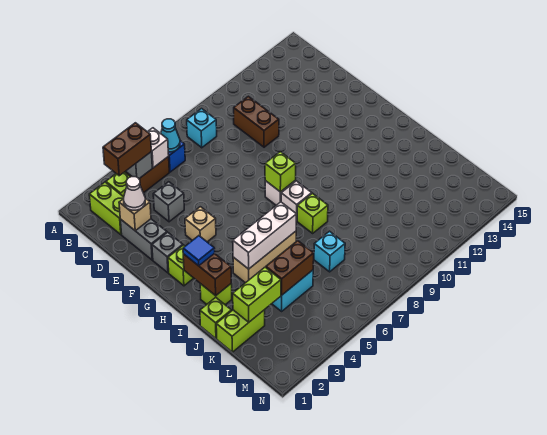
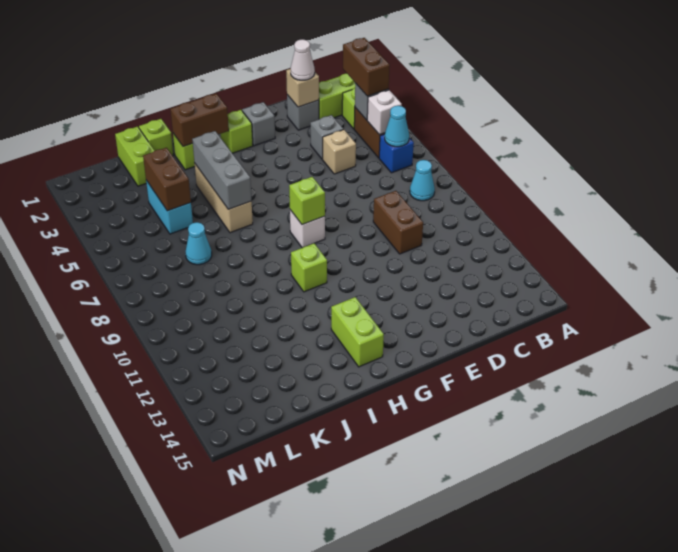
cyan 1x1 brick [187,109,217,148] -> cyan 1x1 cone [410,160,435,201]
brown 1x2 brick [234,96,279,147] -> brown 1x2 brick turned to [373,191,423,254]
grey 1x2 brick [120,219,167,260] -> grey 1x1 brick [287,95,319,130]
tan 1x1 brick [185,207,216,242] -> tan 1x1 brick moved to [323,129,356,174]
blue 1x1 tile [183,236,215,266] -> none
white 1x1 brick [281,181,312,221] -> none
white 1x3 brick [233,202,297,269] -> grey 1x3 brick [192,131,252,209]
lime 1x1 brick [297,193,328,233] -> lime 1x1 brick moved to [291,243,327,292]
lime 1x2 brick [233,267,281,322] -> lime 1x2 brick moved to [331,297,384,367]
cyan 1x1 brick [314,231,345,272] -> cyan 1x1 cone [186,222,212,265]

